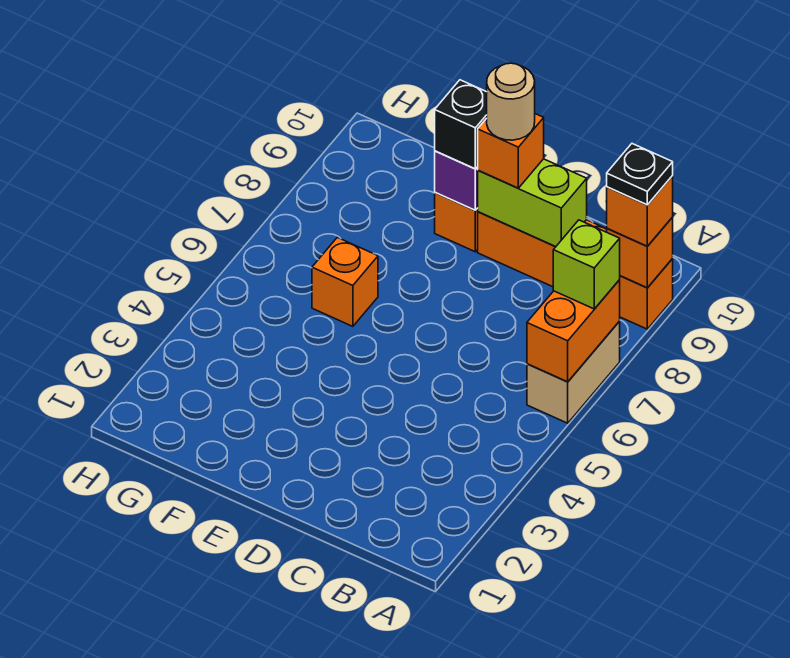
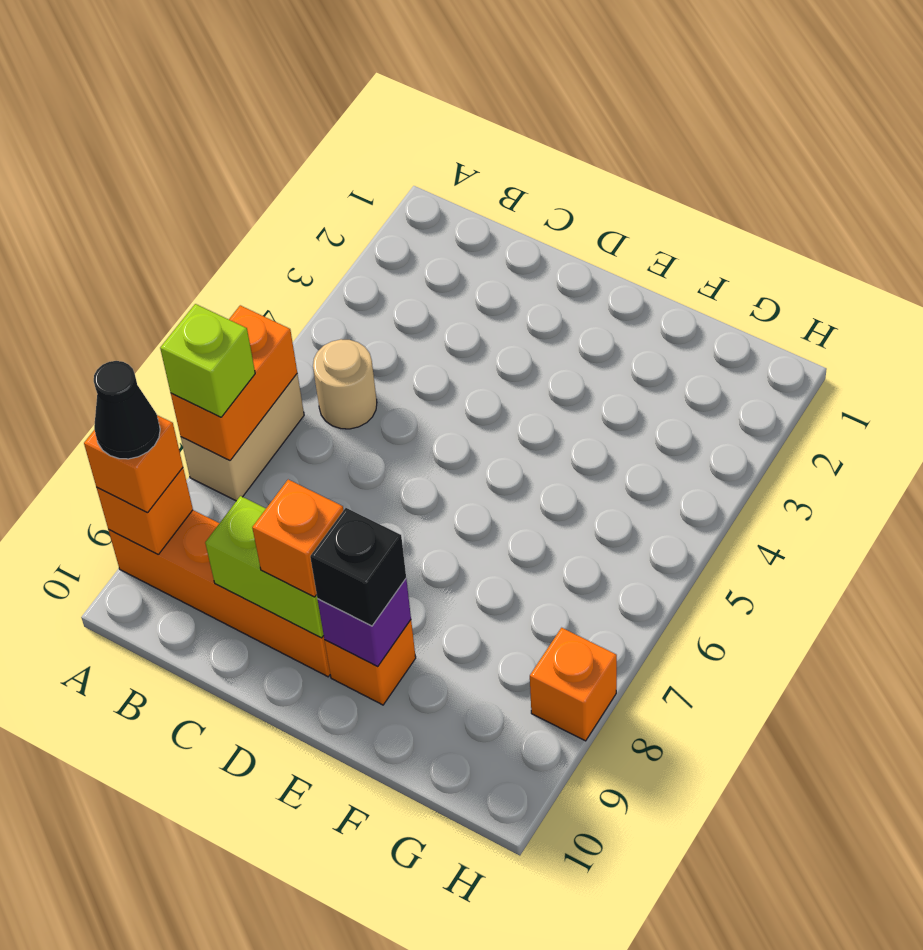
black 1x1 plate [607,144,673,205] -> black 1x1 cone [94,361,160,459]
tan 1x1 round brick [487,63,535,140] -> tan 1x1 round brick moved to [313,339,377,429]
orange 1x1 brick [312,237,378,327] -> orange 1x1 brick moved to [530,628,617,741]

